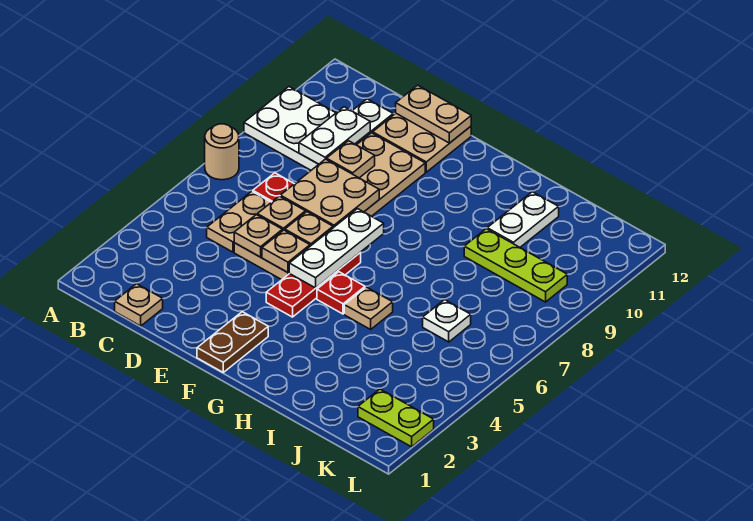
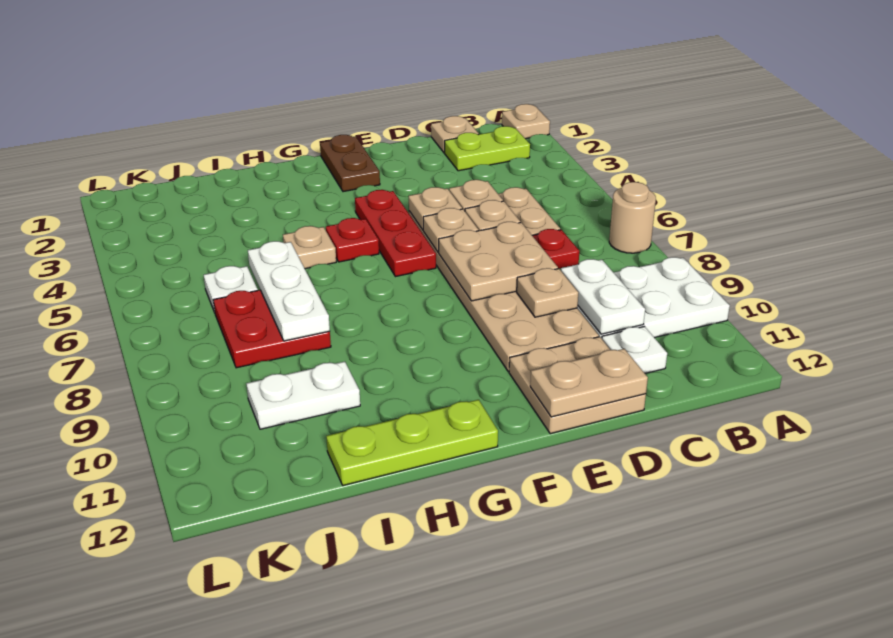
none -> tan 1x1 plate [502,104,550,139]
white 1x3 plate [289,209,384,288] -> white 1x3 plate moved to [248,241,330,341]
none -> red 2x2 plate [213,290,331,368]
lime 1x3 plate [464,229,567,302] -> lime 1x3 plate moved to [326,400,498,485]
white 1x2 plate [487,192,559,247] -> white 1x2 plate turned to [246,362,360,429]
lime 1x2 plate [358,389,434,447] -> lime 1x2 plate moved to [445,126,530,171]

